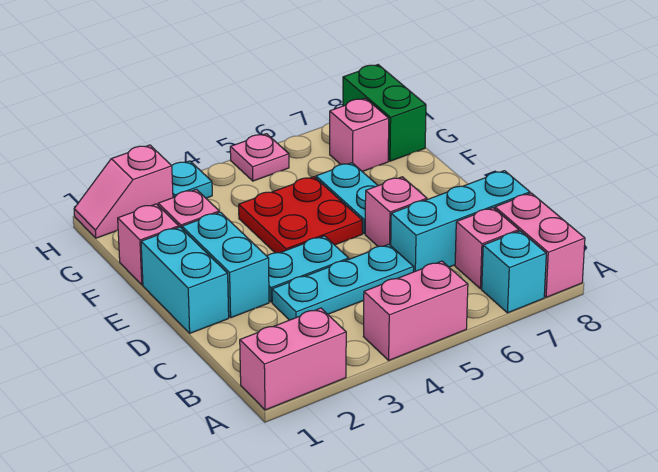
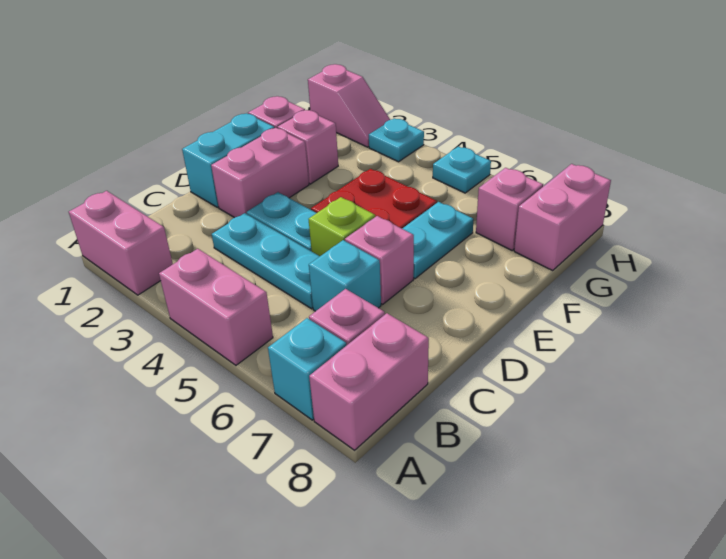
cyan 1x3 brick [391,171,530,272] -> cyan 1x1 brick [309,240,381,311]
cyan 1x2 brick [182,212,269,318] -> pink 1x2 brick [211,128,309,218]
none -> lime 1x1 brick [309,197,375,256]
green 1x2 brick [343,65,426,161] -> pink 1x2 brick [514,164,611,270]
pink 1x2 slope [74,145,173,238] -> pink 1x2 slope turned to [308,64,390,147]
pink 1x1 plate [230,134,289,181] -> cyan 1x1 plate [433,147,491,193]

